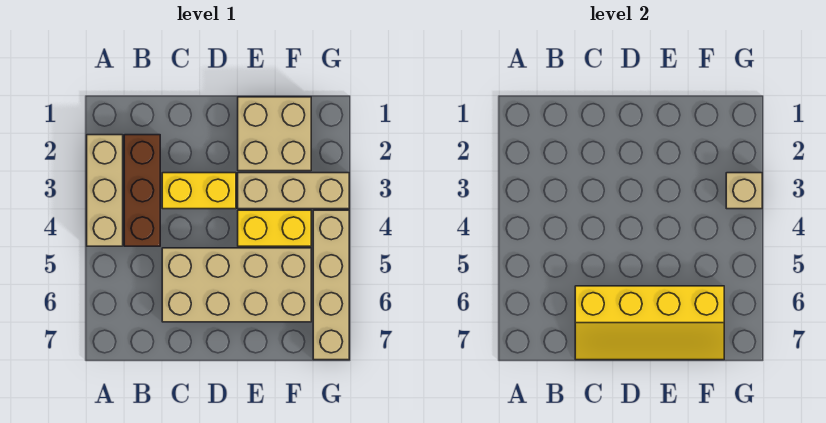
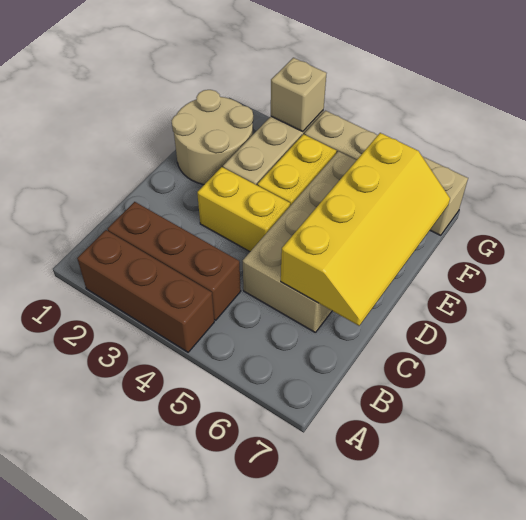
tan 1x3 brick [87,135,123,246] -> brown 1x3 brick [77,230,214,352]
yellow 1x2 brick [162,173,236,209] -> yellow 1x2 brick turned to [197,167,290,252]
tan 2x2 brick [238,97,311,171] -> tan 2x2 round brick [171,90,253,185]

